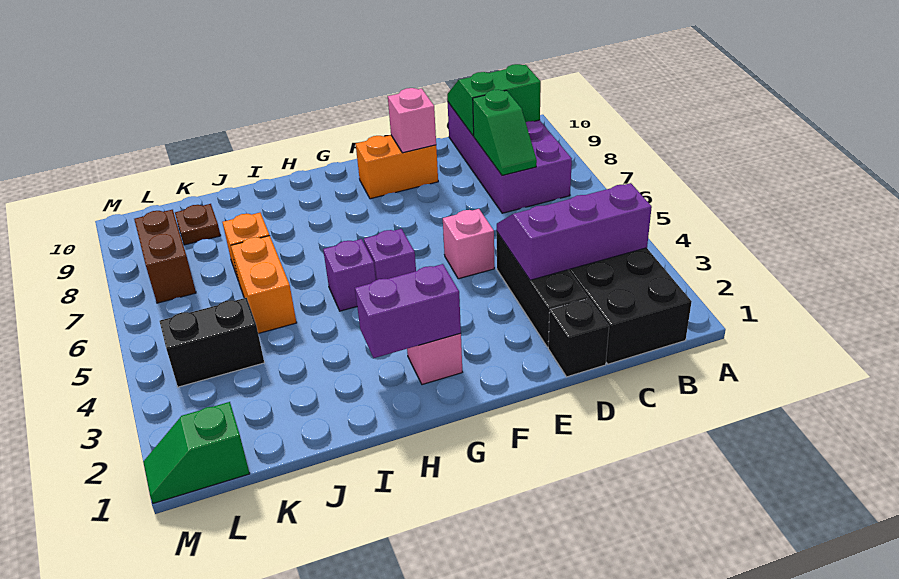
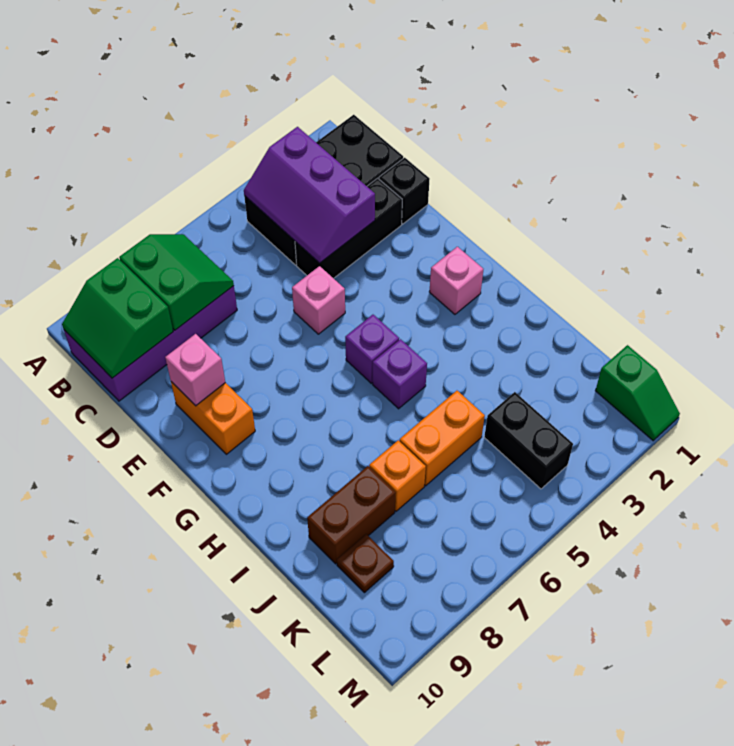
green 1x2 slope [473,90,537,175] -> green 2x2 slope [119,234,234,330]
purple 1x2 brick [355,264,461,358] -> none
brown 1x2 brick [134,210,196,303] -> brown 1x2 brick moved to [307,466,396,564]

